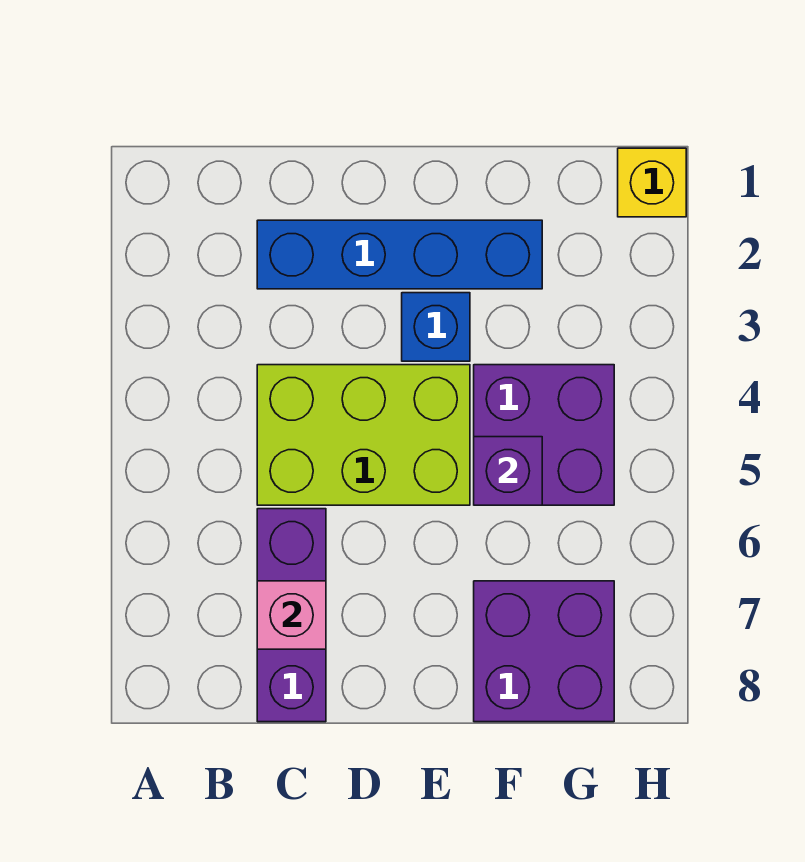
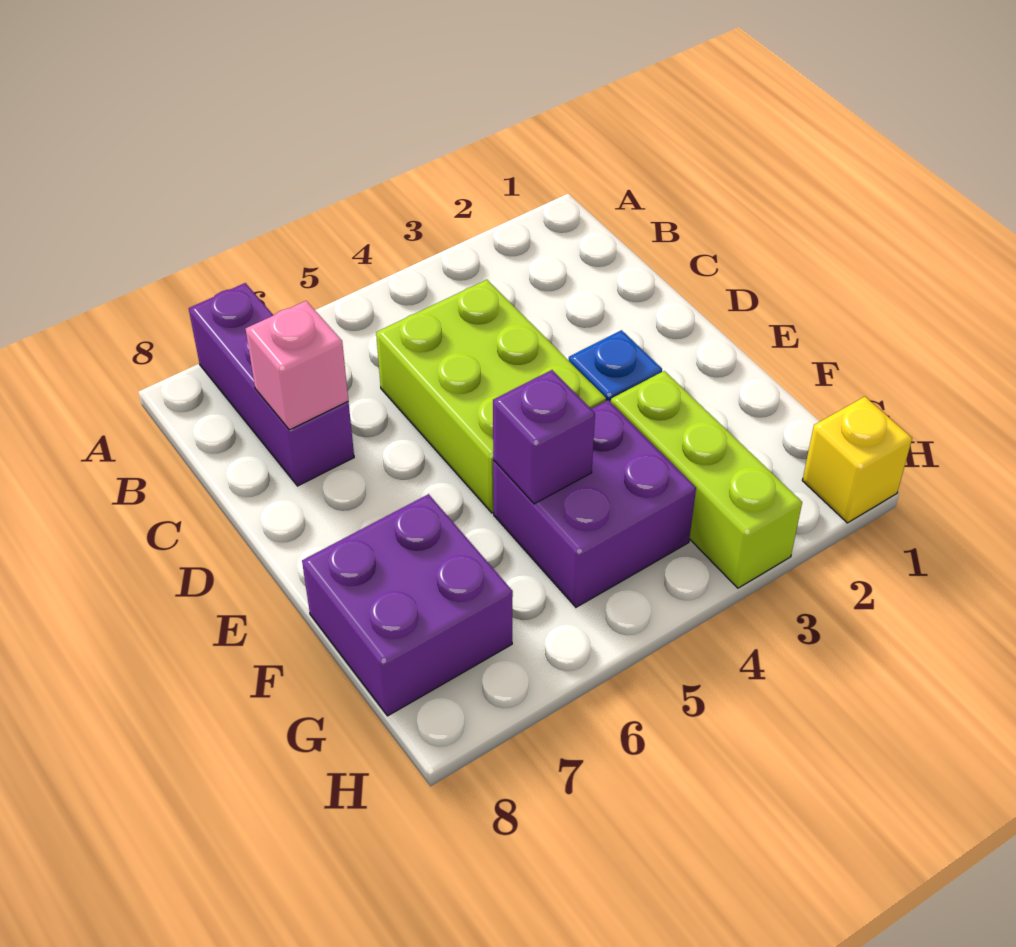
blue 1x4 brick [257,220,542,289] -> none
purple 1x3 brick [257,509,326,722] -> purple 1x3 brick turned to [189,283,354,486]
none -> lime 1x3 brick [611,371,802,588]

